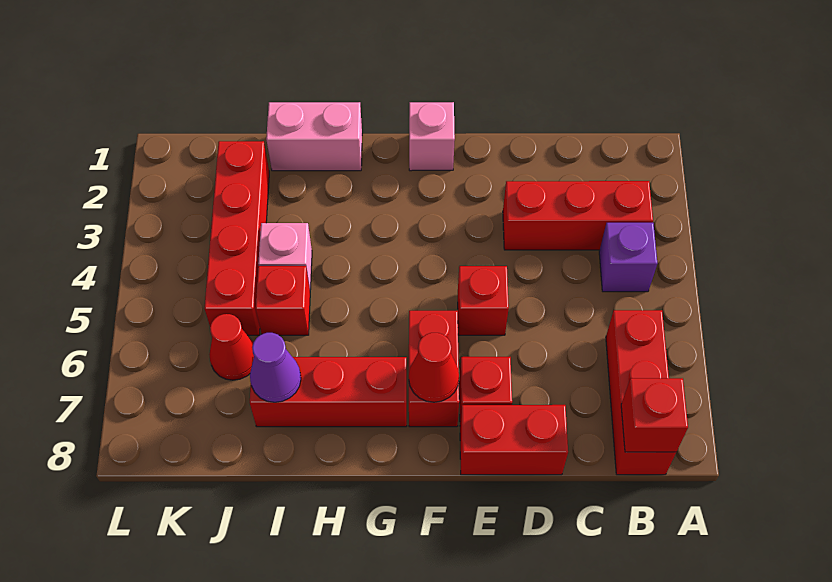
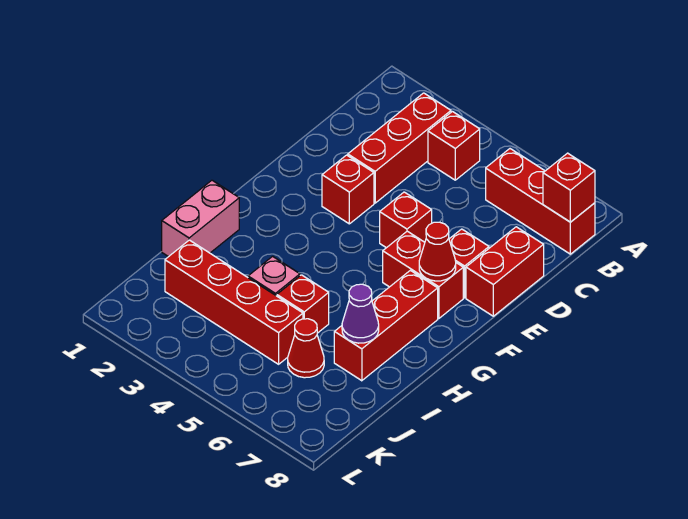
purple 1x1 brick [599,223,657,292] -> red 1x1 brick [428,112,480,180]
none -> red 1x1 brick [322,155,374,224]
pink 1x1 brick [409,102,455,171] -> none

